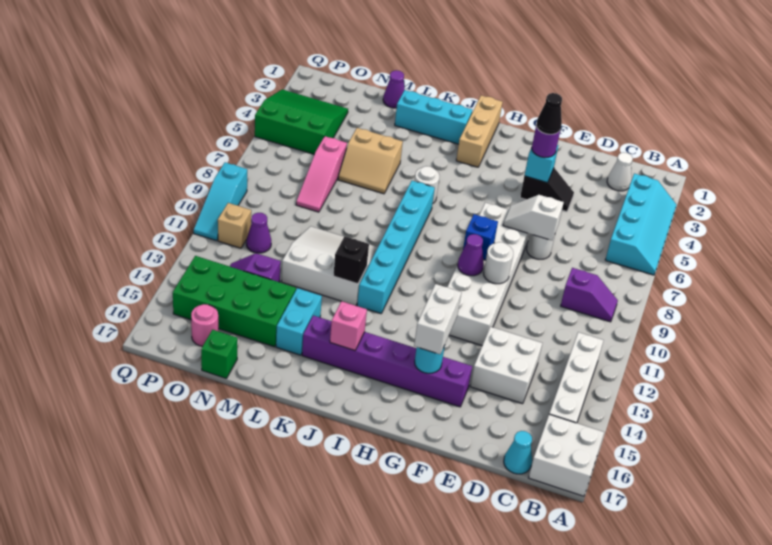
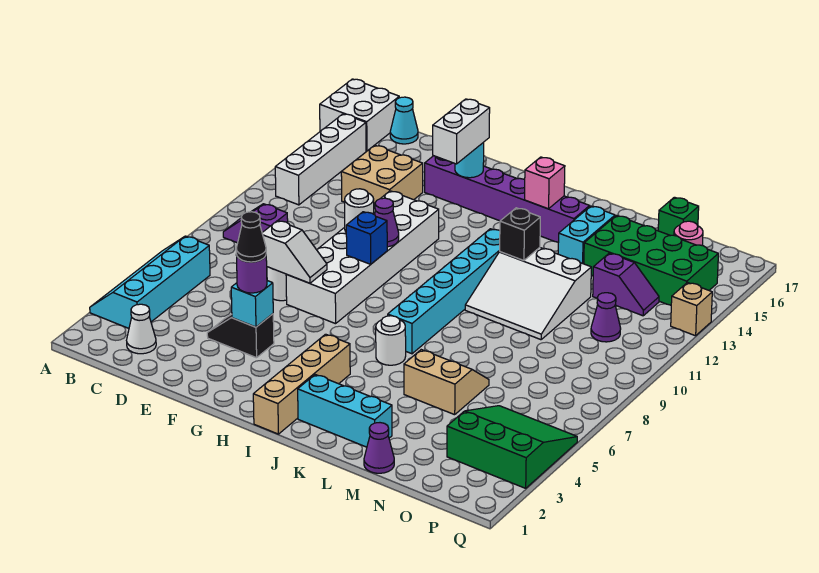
white 2x2 brick [470,327,542,404] -> tan 2x2 brick [341,145,423,203]
tan 1x3 brick [456,95,503,167] -> tan 1x4 brick [253,334,350,434]
pink 1x3 slope [296,136,347,212] -> none
green 3x3 slope [255,89,348,154] -> green 3x3 slope turned to [447,406,577,488]
tan 1x1 brick [218,203,251,248] -> tan 1x1 brick moved to [671,283,712,336]
cyan 1x3 slope [194,162,247,241] -> none

